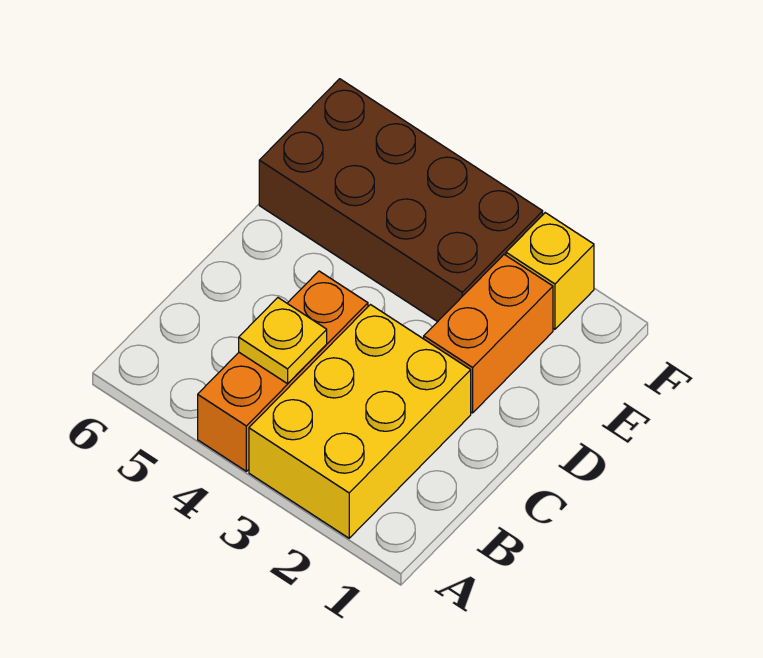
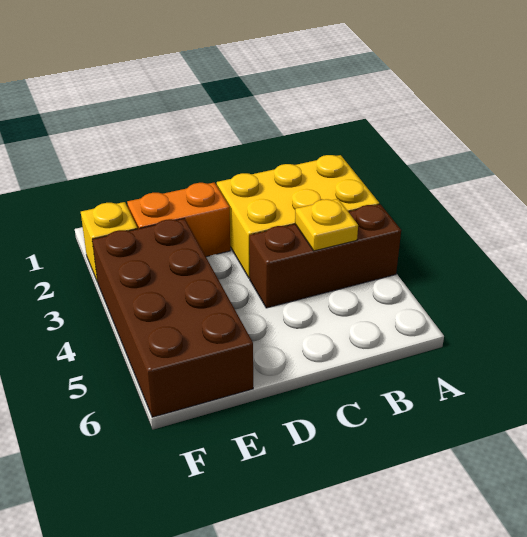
orange 1x3 brick [198,271,368,471] -> brown 1x3 brick [249,204,401,308]

